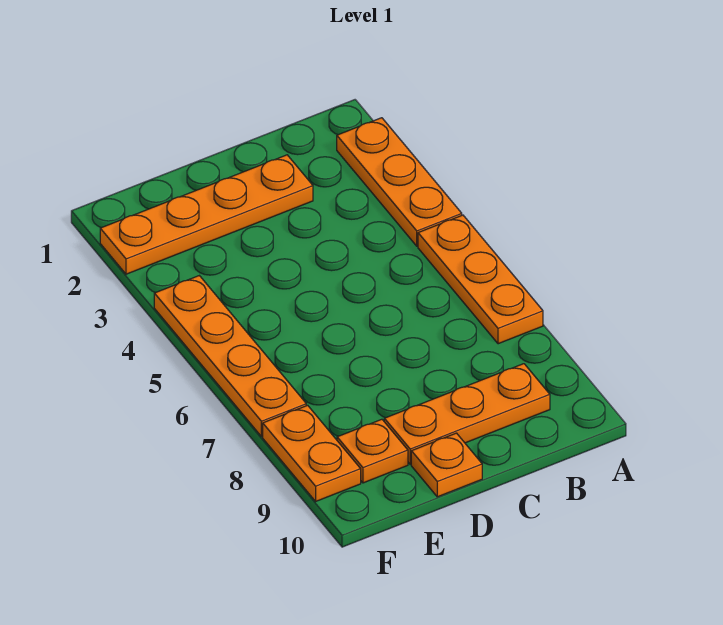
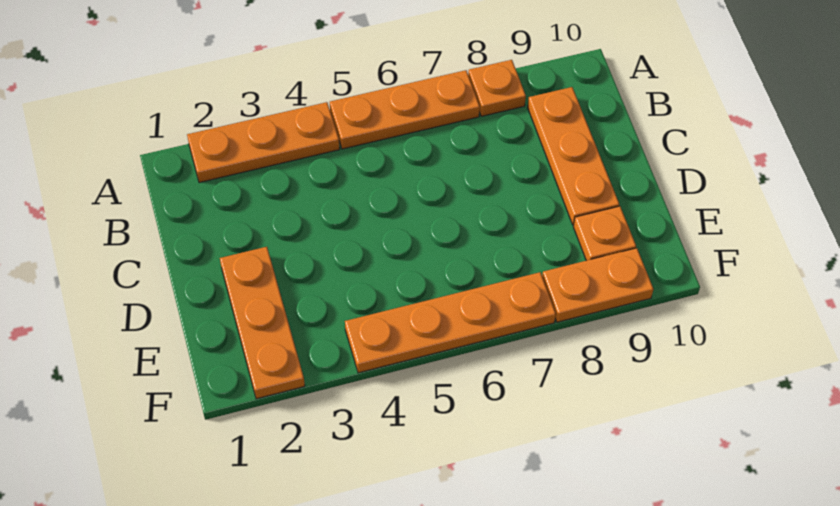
orange 1x4 plate [100,155,313,274] -> orange 1x3 plate [220,247,305,399]
orange 1x1 plate [411,433,482,497] -> orange 1x1 plate moved to [468,60,526,116]

